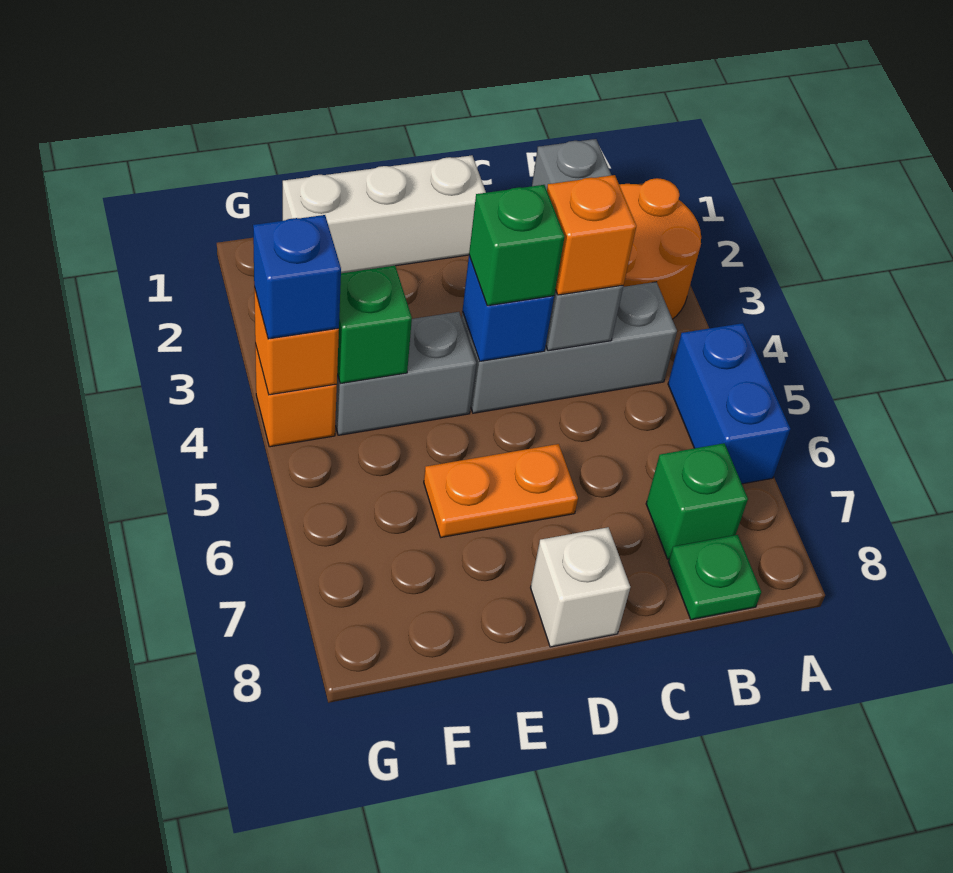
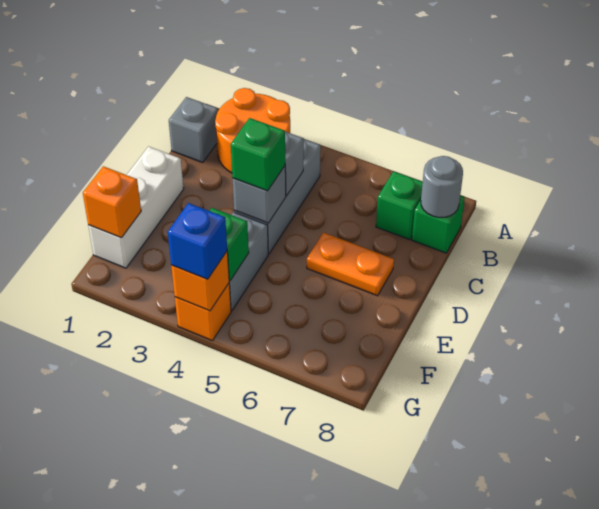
blue 1x2 brick [668,323,790,484] -> none
green 1x1 plate [669,535,761,620] -> green 1x1 brick [412,195,465,253]
none -> grey 1x1 round brick [421,156,463,217]
orange 1x1 brick [547,175,636,295] -> orange 1x1 brick moved to [83,166,141,238]
blue 1x1 brick [462,256,554,361] -> grey 1x1 brick [233,166,286,223]
orange 1x2 plate [424,444,578,537] -> orange 1x2 plate turned to [307,232,394,296]
white 1x1 brick [531,527,630,647] -> none

